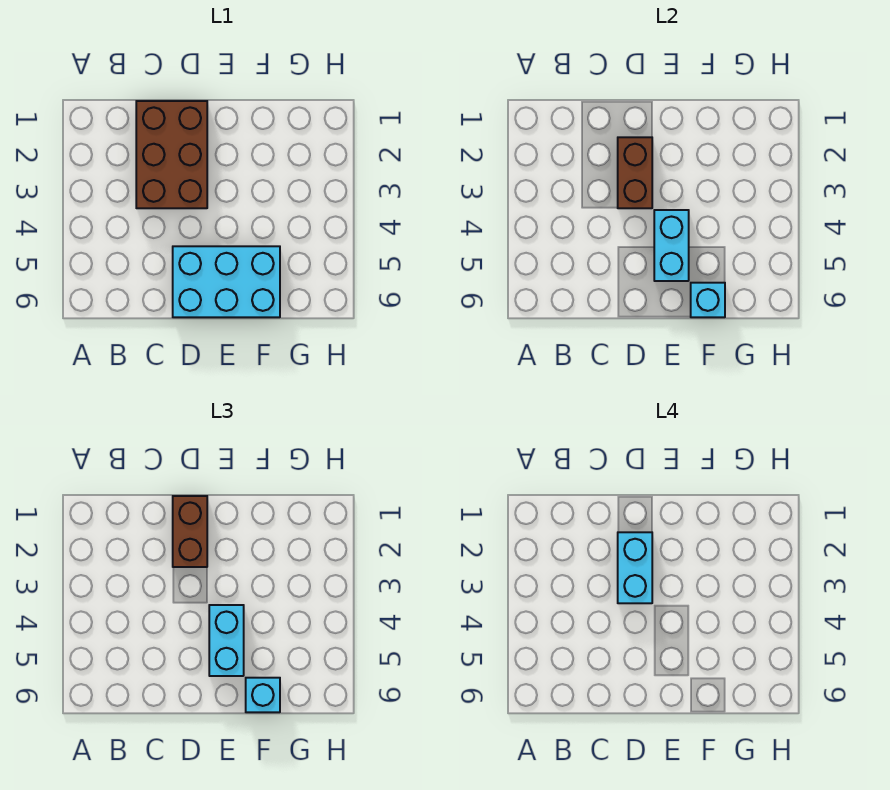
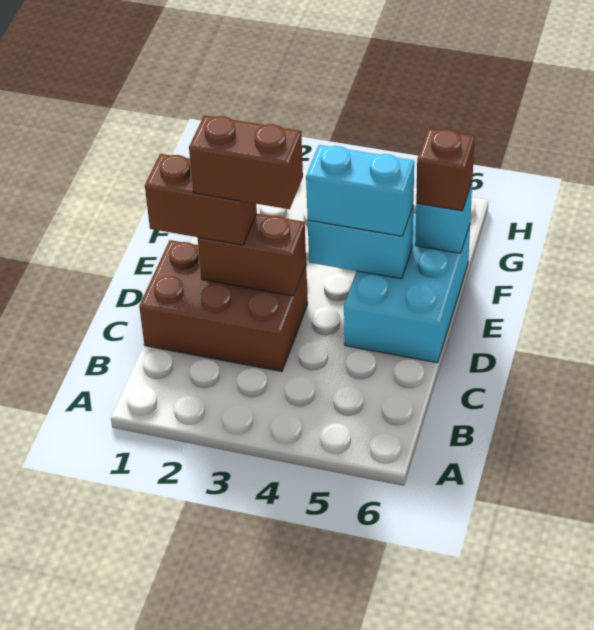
cyan 1x2 brick [618,532,652,603] -> brown 1x2 brick [189,115,303,209]
cyan 1x1 brick [246,678,280,712] -> brown 1x1 brick [416,128,475,211]

